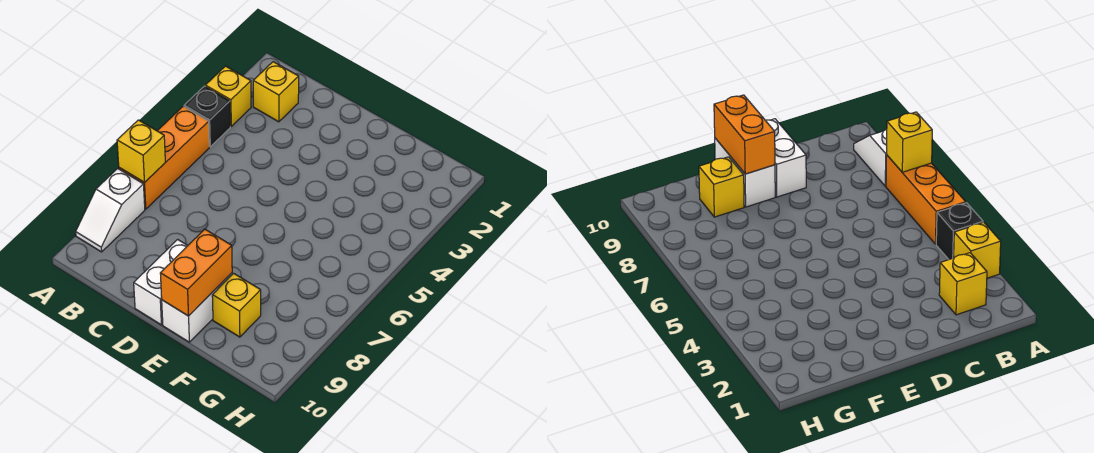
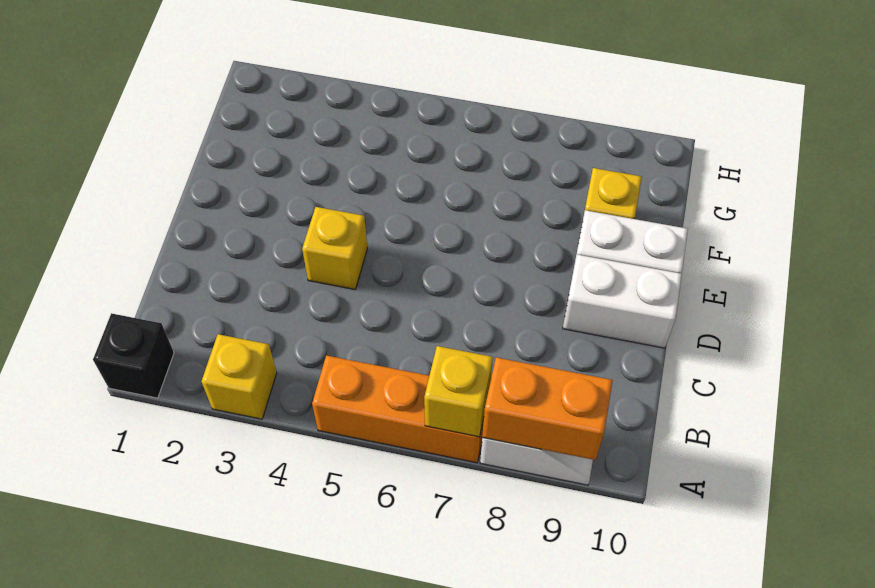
black 1x1 brick [184,86,230,147] -> black 1x1 brick moved to [93,313,174,398]
yellow 1x1 brick [253,62,299,122] -> yellow 1x1 brick moved to [302,207,367,289]
orange 1x2 brick [160,229,232,316] -> orange 1x2 brick moved to [482,357,613,460]

